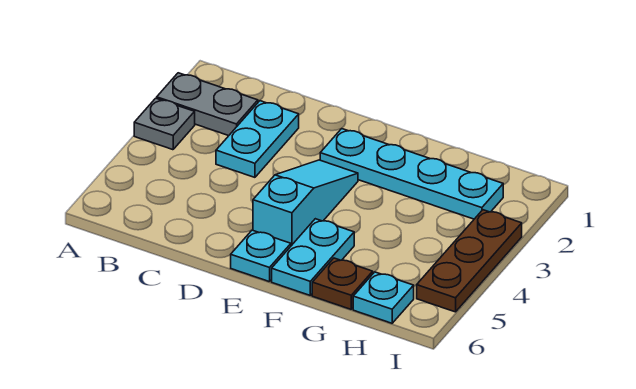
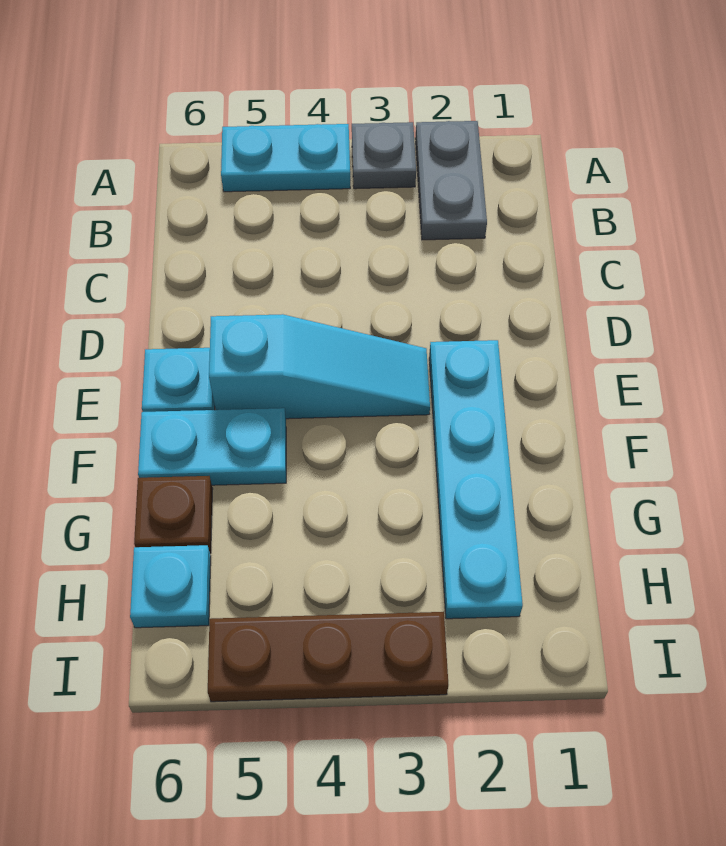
cyan 1x2 plate [216,101,299,177] -> cyan 1x2 plate moved to [221,124,350,192]

